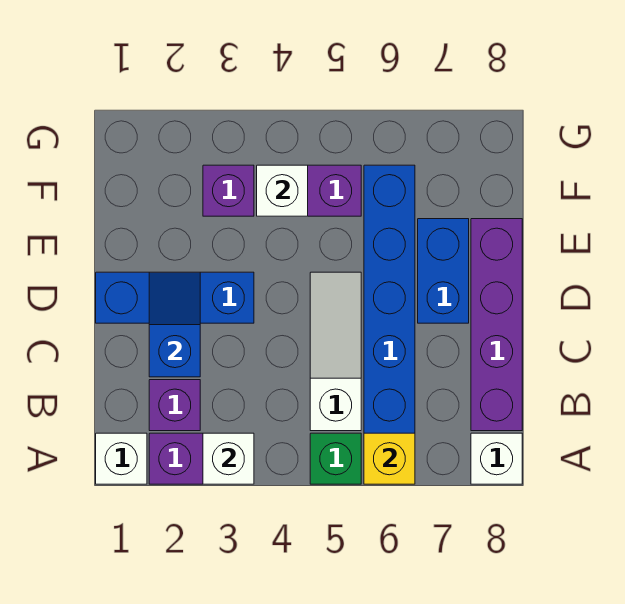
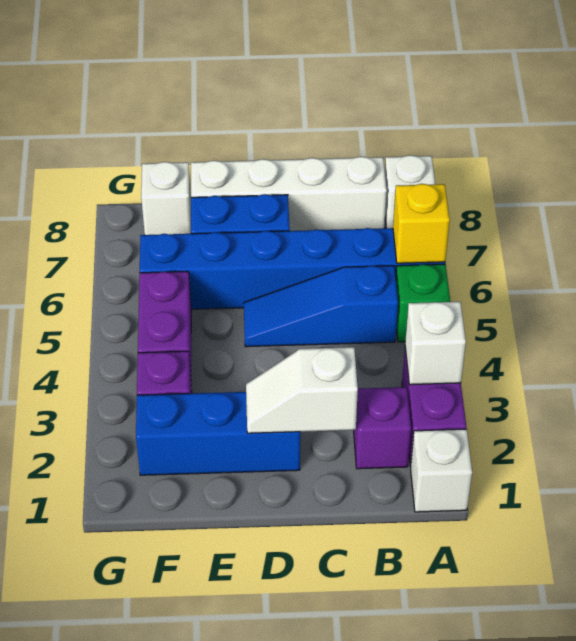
white 1x3 slope [310,272,361,431] -> blue 1x3 slope [244,266,398,347]
purple 1x4 brick [471,219,522,431] -> white 1x4 brick [191,157,387,231]
blue 1x2 slope [149,272,200,377] -> white 1x2 slope [246,347,358,433]
blue 1x3 brick [96,272,254,323] -> blue 1x3 brick turned to [136,392,300,475]
white 1x1 brick [257,165,308,216] -> white 1x1 brick moved to [141,162,191,235]

